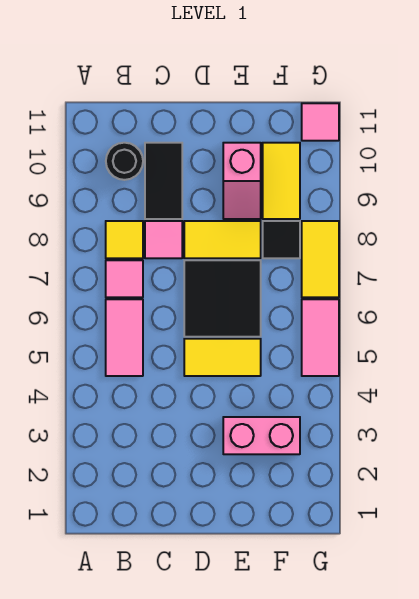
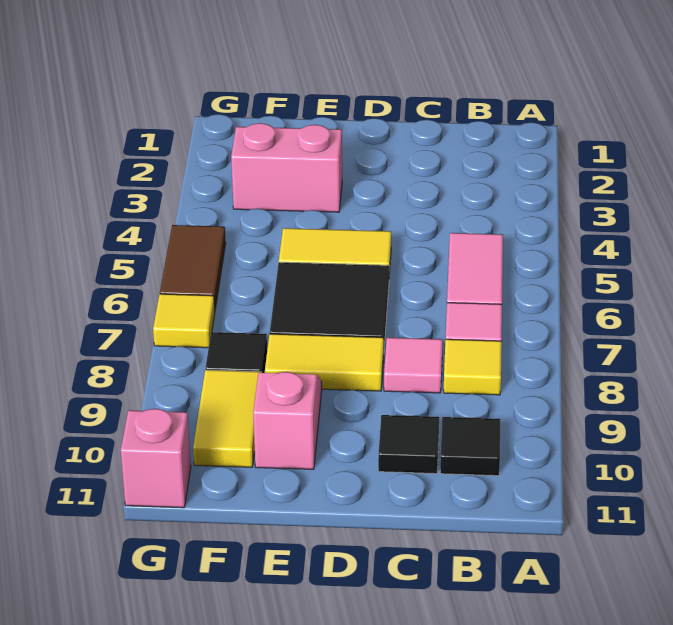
black 1x1 round brick [106,143,143,180] -> black 1x1 tile [440,417,500,476]
black 1x2 tile [145,143,182,219] -> black 1x1 tile [378,415,439,474]
pink 1x2 tile [302,299,339,376] -> brown 1x2 tile [160,225,226,309]
yellow 1x2 tile [302,221,339,297] -> yellow 1x1 tile [153,294,215,348]
pink 1x1 tile [302,103,339,141] -> pink 1x1 brick [121,409,191,508]

